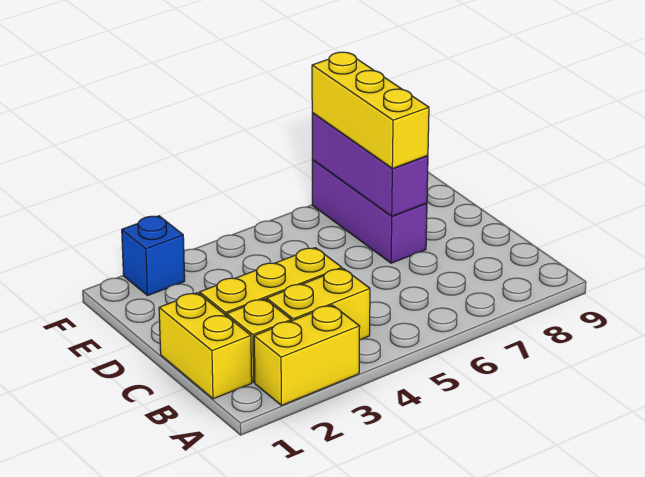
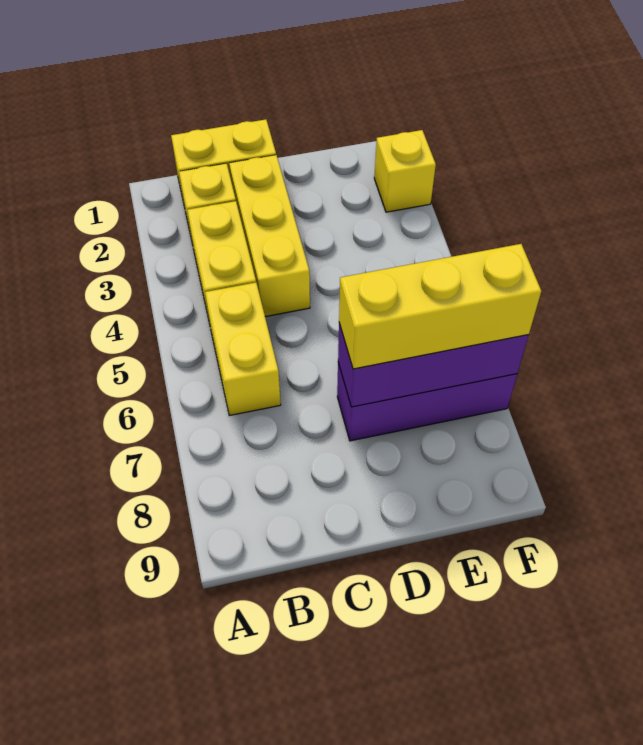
yellow 1x2 brick [254,305,360,405] -> yellow 1x2 brick moved to [205,283,281,416]
blue 1x1 brick [122,216,185,295] -> yellow 1x1 brick [374,130,436,212]

